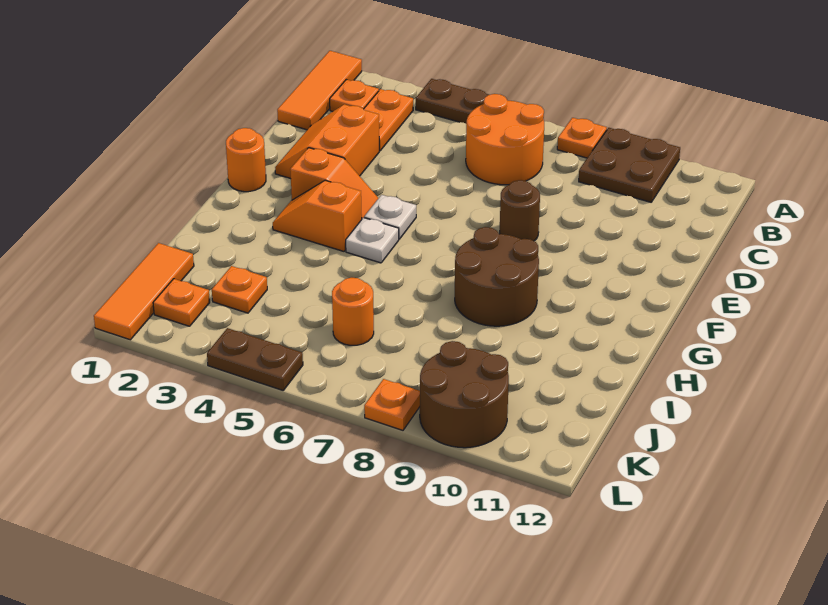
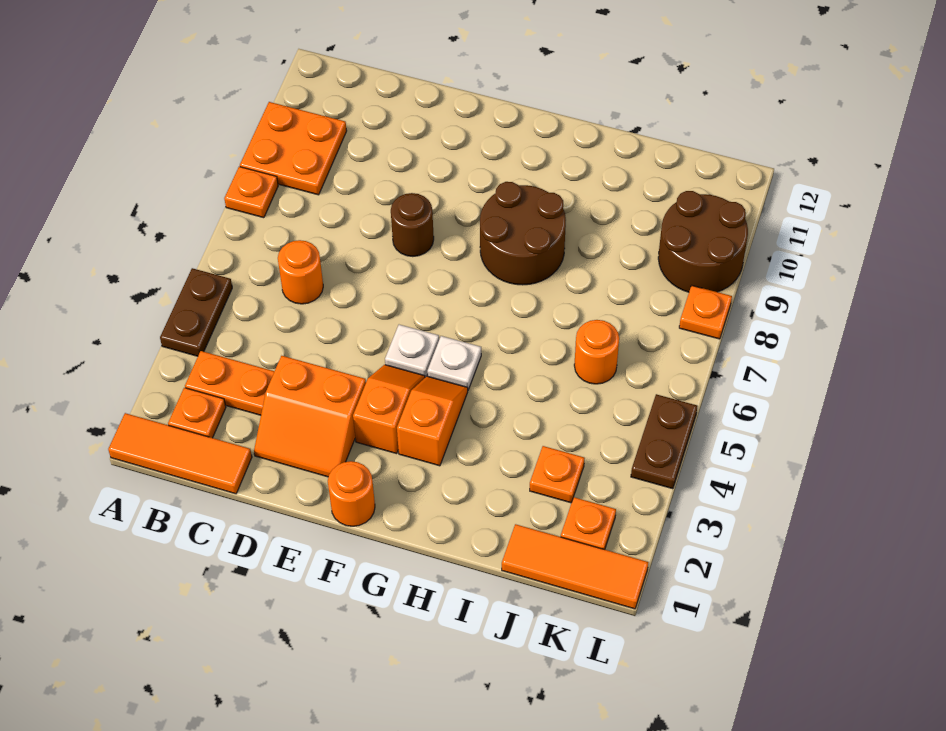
brown 2x2 plate [579,128,680,202] -> orange 2x2 plate [240,102,347,195]
orange 2x2 round brick [466,94,544,185] -> orange 1x1 round brick [278,240,323,304]
orange 1x2 slope [273,180,362,251] -> orange 1x2 slope turned to [397,376,468,466]

